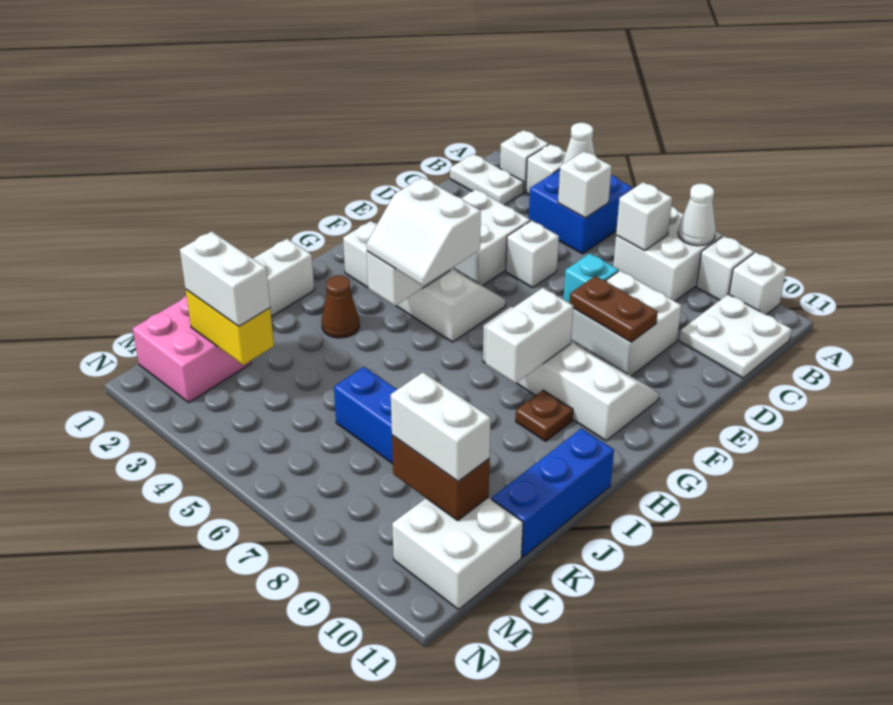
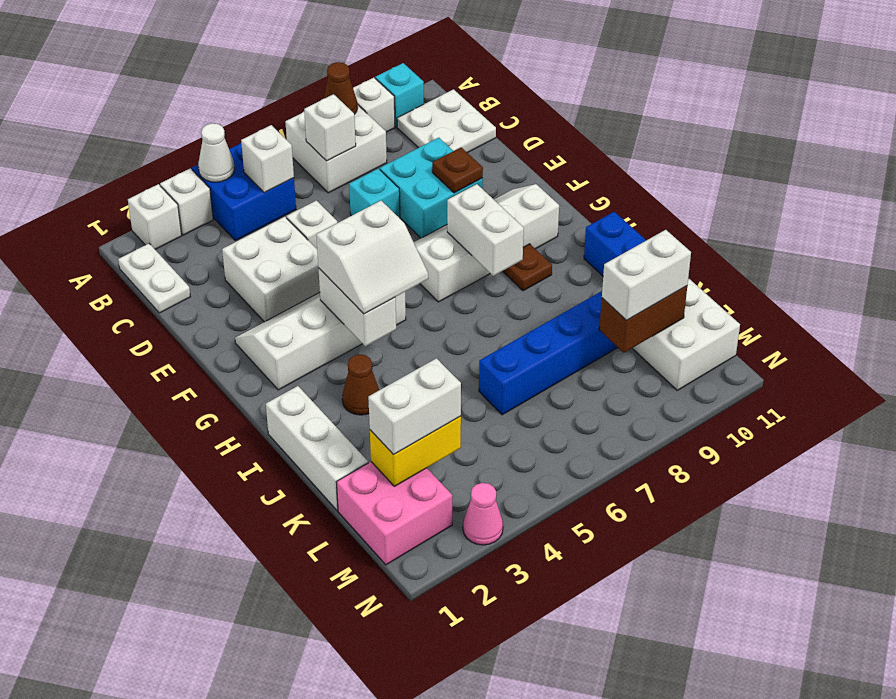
white 1x1 cone [678,184,716,246] -> brown 1x1 cone [323,62,357,114]
white 1x1 brick [729,252,786,315] -> cyan 1x1 brick [375,63,424,127]
white 1x2 plate [450,154,524,205] -> white 1x2 plate turned to [118,244,190,313]
white 2x2 brick [571,271,682,376] -> cyan 2x2 brick [380,138,483,238]
brown 1x2 plate [570,276,658,342] -> brown 1x1 plate [432,148,483,193]
none -> pink 1x1 cone [463,483,503,545]

